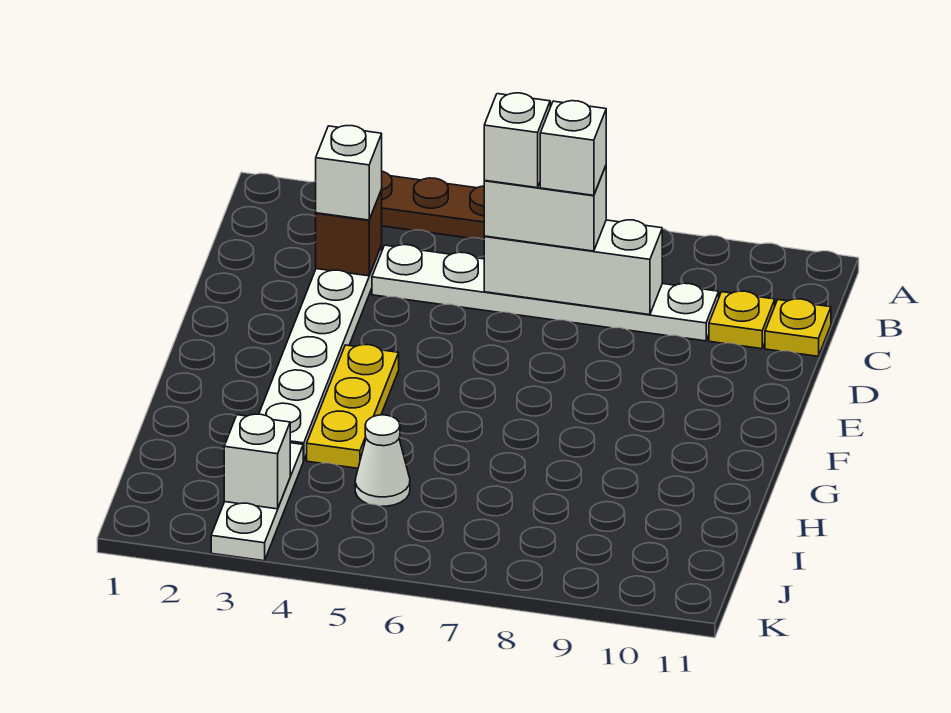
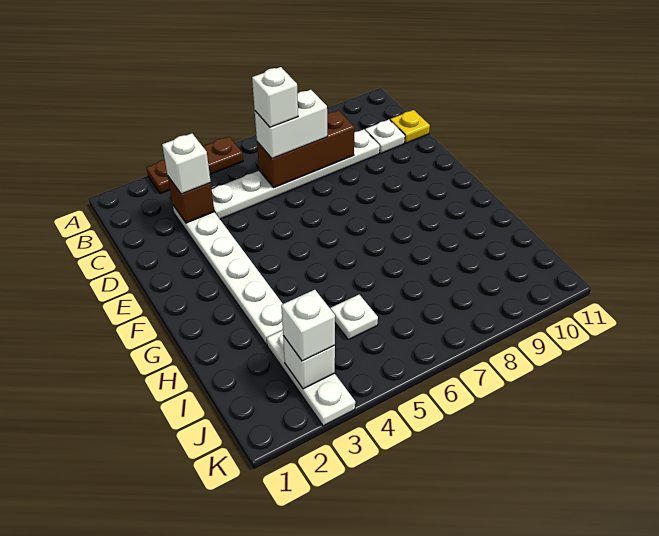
white 1x3 brick [484,220,662,315] -> brown 1x3 brick [257,110,355,188]
white 1x1 brick [540,101,606,195] -> white 1x1 brick moved to [281,290,335,361]
yellow 1x1 plate [709,291,775,349] -> white 1x1 plate [365,120,405,153]
yellow 1x3 plate [307,345,399,468] -> none
white 1x1 cone [355,415,410,506] -> white 1x1 plate [330,295,378,340]

